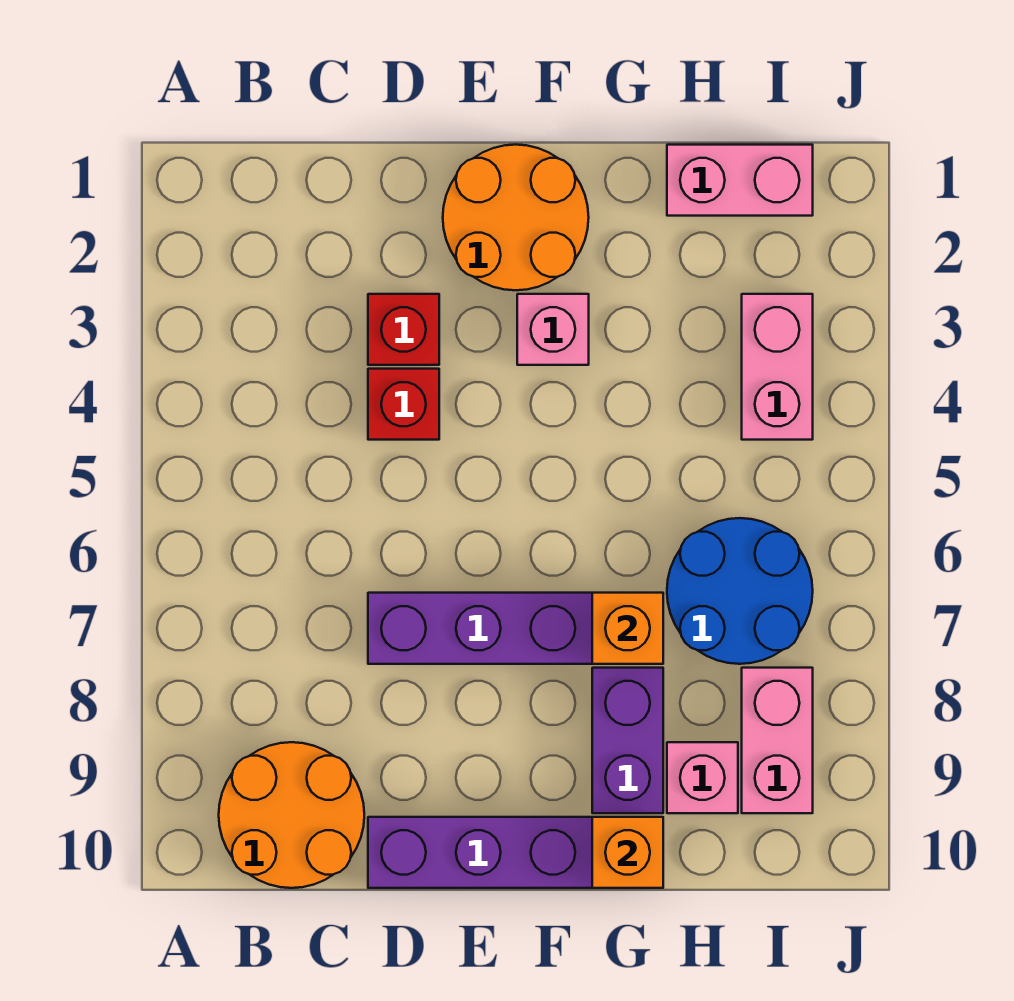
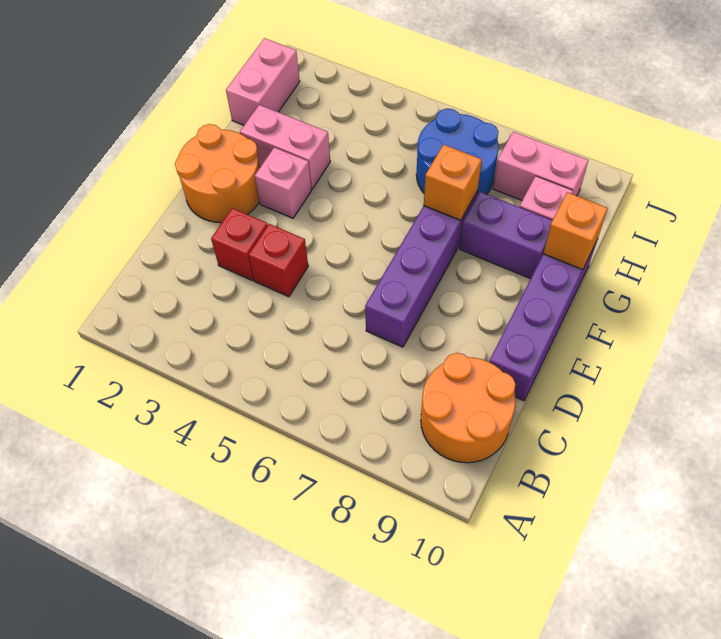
pink 1x2 brick [742,294,813,440] -> pink 1x2 brick moved to [240,105,330,189]

